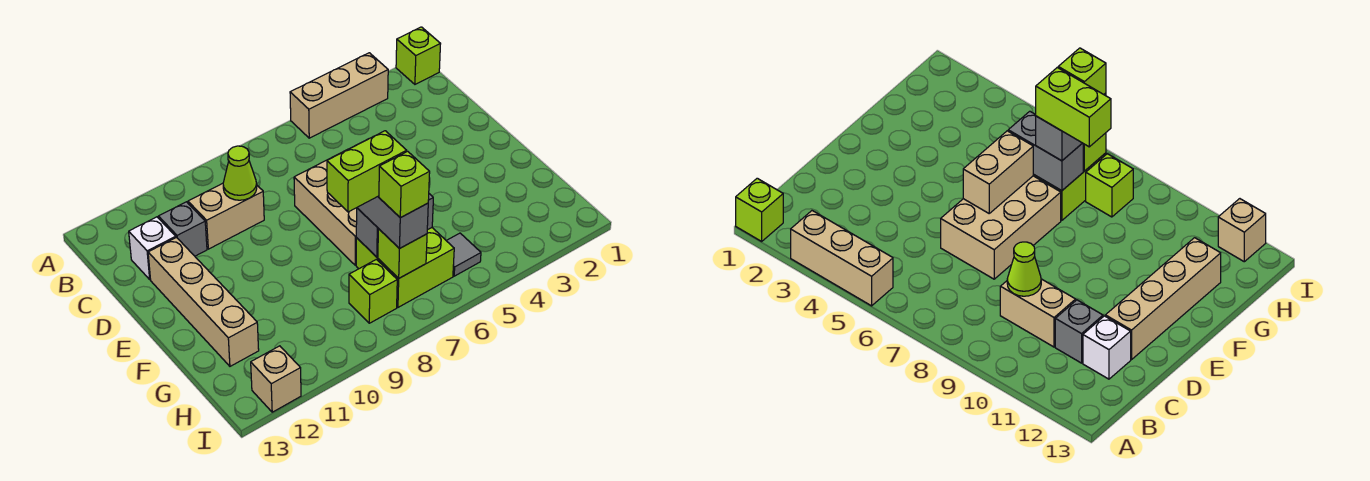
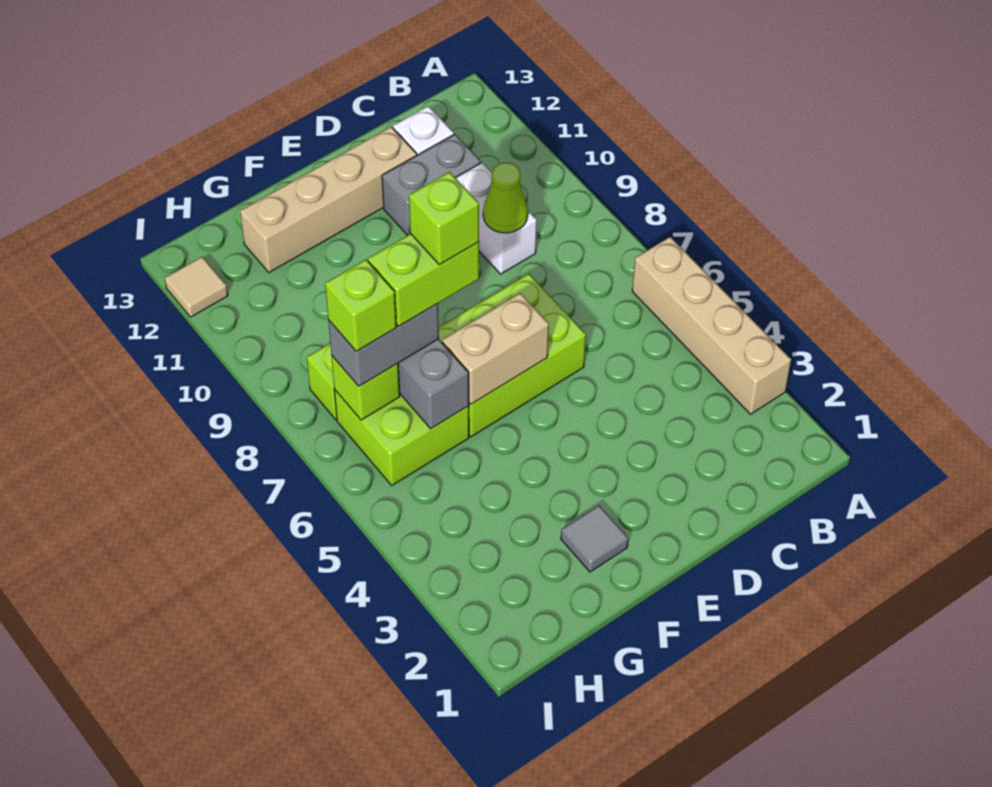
lime 1x1 brick [396,27,440,84] -> lime 1x1 brick moved to [409,172,479,265]
tan 1x3 brick [290,53,388,138] -> tan 1x4 brick [632,237,791,414]
tan 1x2 brick [188,183,264,249] -> white 1x2 brick [456,163,537,274]
grey 1x1 brick [158,202,207,256] -> grey 1x2 brick [382,134,481,235]
tan 2x3 brick [294,155,357,265] -> lime 2x3 brick [439,274,586,437]
lime 1x2 brick [327,131,407,212] -> lime 1x2 brick turned to [368,234,479,326]
grey 1x1 tile [446,233,481,276] -> grey 1x1 tile moved to [561,505,628,572]
tan 1x1 brick [251,346,301,412] -> tan 1x1 tile [165,257,228,317]

